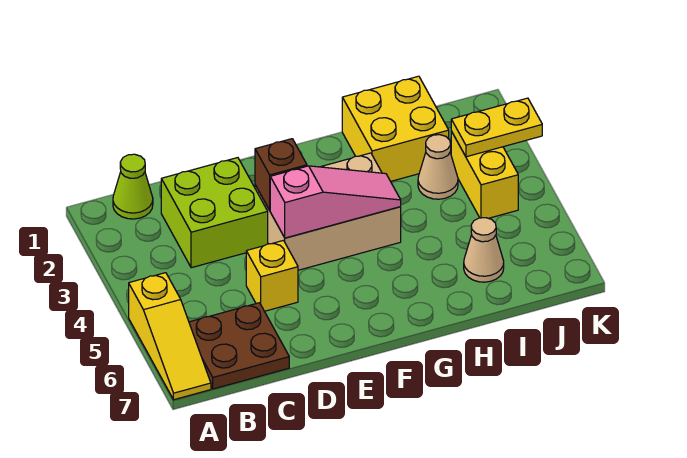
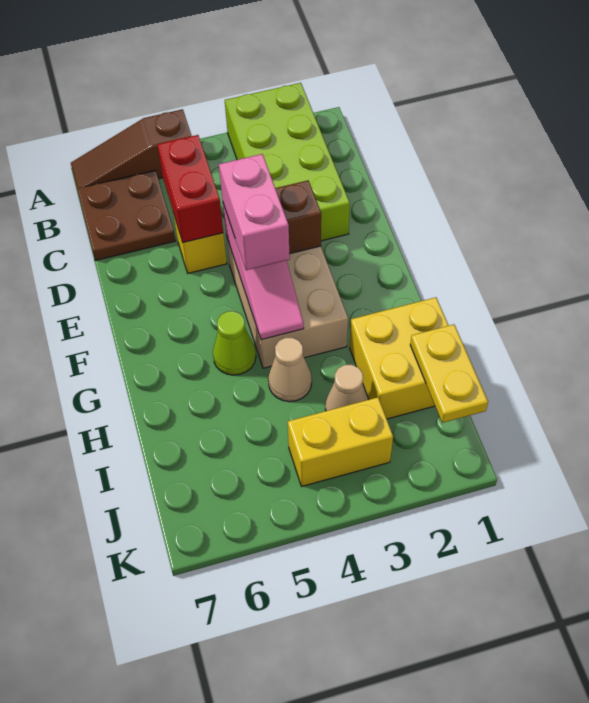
yellow 1x3 slope [129,273,211,400] -> brown 1x3 slope [71,109,192,188]
lime 1x1 cone [113,154,153,219] -> lime 1x1 cone moved to [213,311,256,375]
lime 2x2 brick [161,158,268,268] -> lime 2x4 brick [225,83,350,241]
none -> red 1x2 brick [157,135,223,243]
none -> pink 1x2 brick [219,154,290,270]
tan 1x1 cone [464,218,504,282] -> tan 1x1 cone moved to [268,338,312,402]
yellow 1x2 plate [451,98,542,157] -> yellow 1x2 plate moved to [410,324,488,423]

